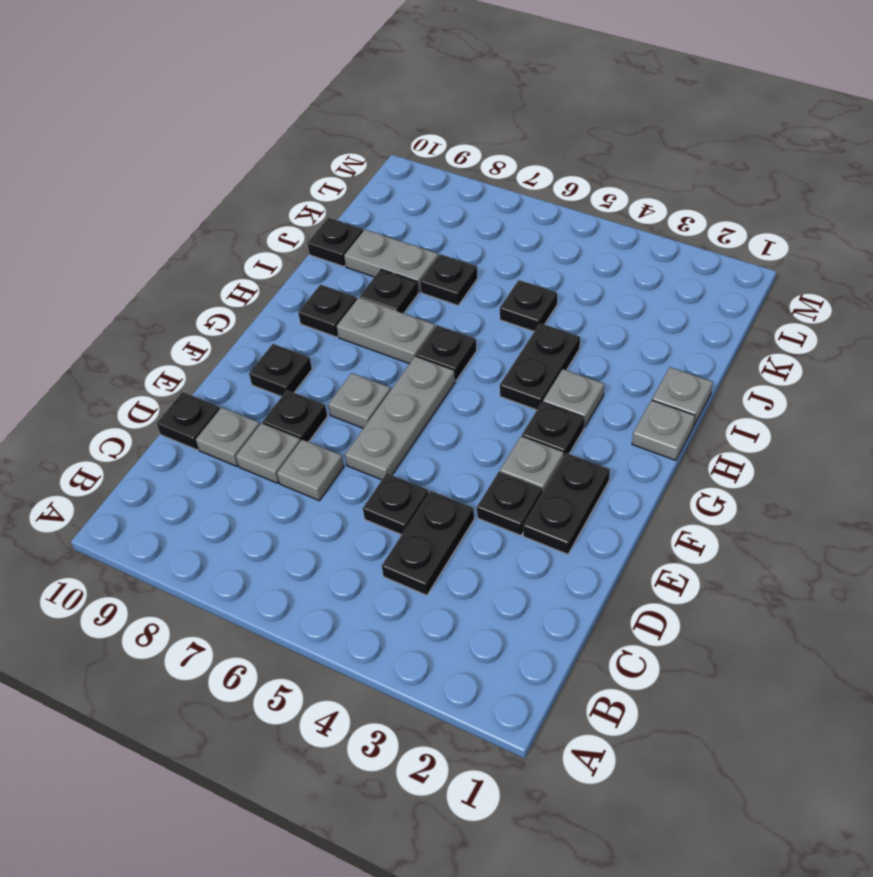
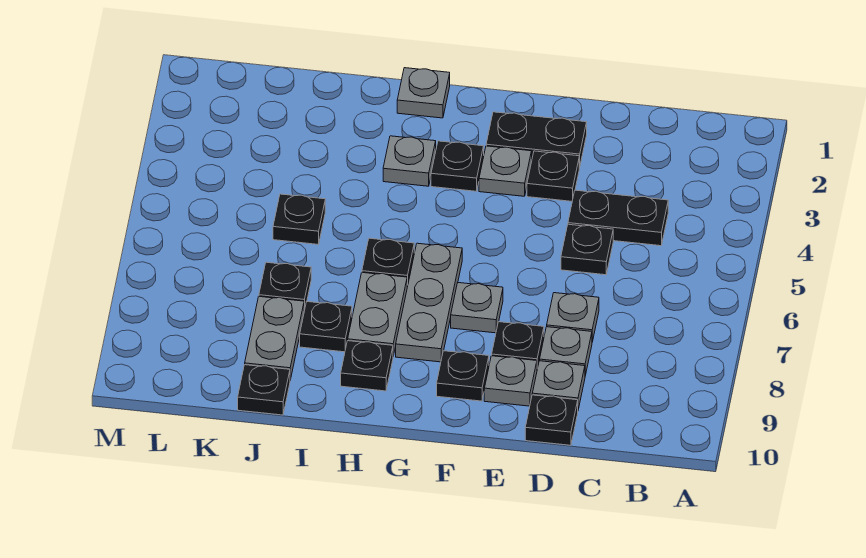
grey 1x3 plate [345,356,455,480] -> grey 1x3 plate turned to [396,243,462,362]
black 1x2 plate [500,323,580,410] -> none
grey 1x1 plate [652,367,713,425] -> grey 1x1 plate moved to [484,356,537,406]

